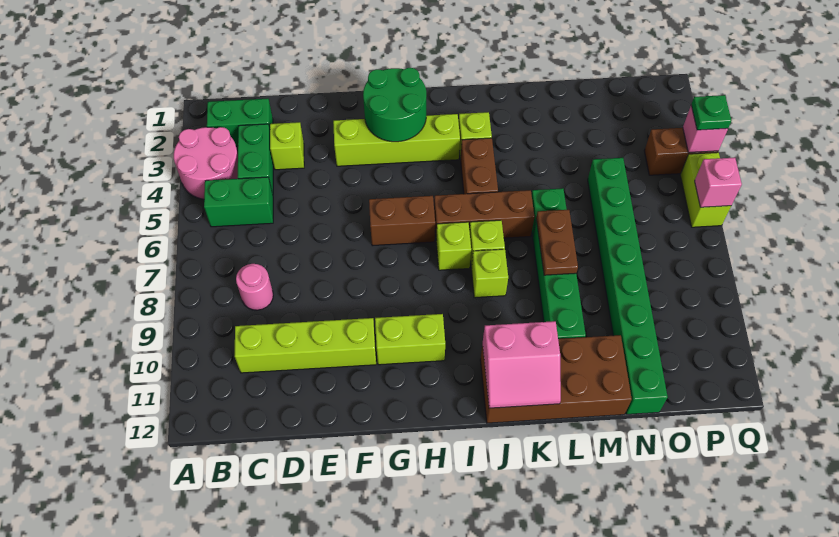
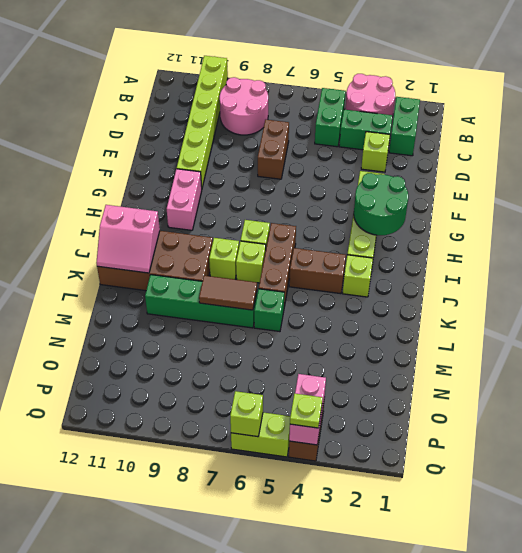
pink 1x1 round brick [236,264,273,310] -> pink 2x2 round brick [220,77,268,135]
lime 1x4 brick [235,318,376,373] -> lime 1x6 brick [177,56,228,187]
brown 1x2 brick [369,196,435,246] -> brown 1x2 brick moved to [258,120,289,179]
lime 1x2 brick [375,314,445,365] -> pink 1x2 brick [167,169,202,230]
brown 2x4 brick [480,335,632,423] -> brown 2x4 brick turned to [97,231,213,291]
pink 2x2 slope [483,321,561,408] -> pink 2x2 slope turned to [96,205,160,273]
brown 1x2 plate [536,210,578,275] -> brown 1x2 tile [199,275,257,310]
green 1x8 brick [588,158,668,414] -> none
pink 1x1 brick [683,106,728,153] -> pink 1x2 brick [289,374,326,445]
green 1x1 plate [691,95,731,130] -> lime 1x1 plate [290,394,323,428]
pink 1x1 brick [695,158,742,207] -> lime 1x1 brick [230,391,263,437]

